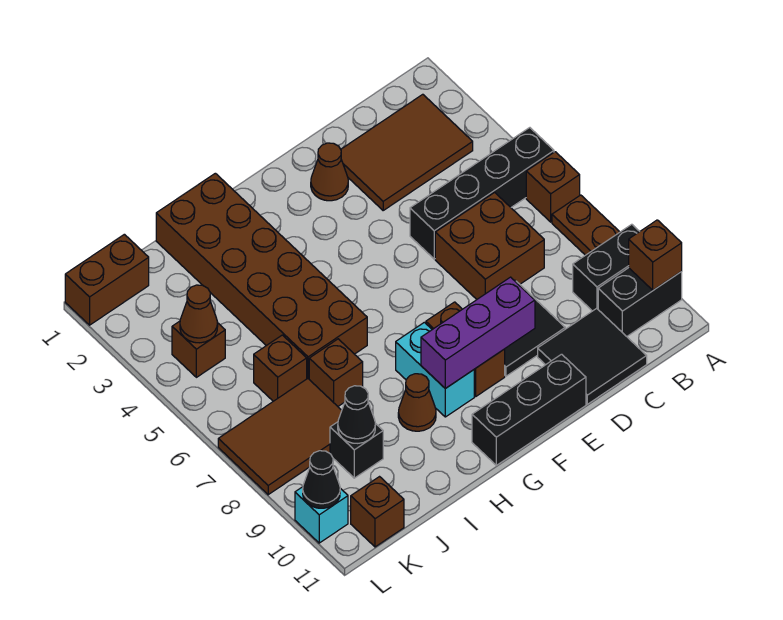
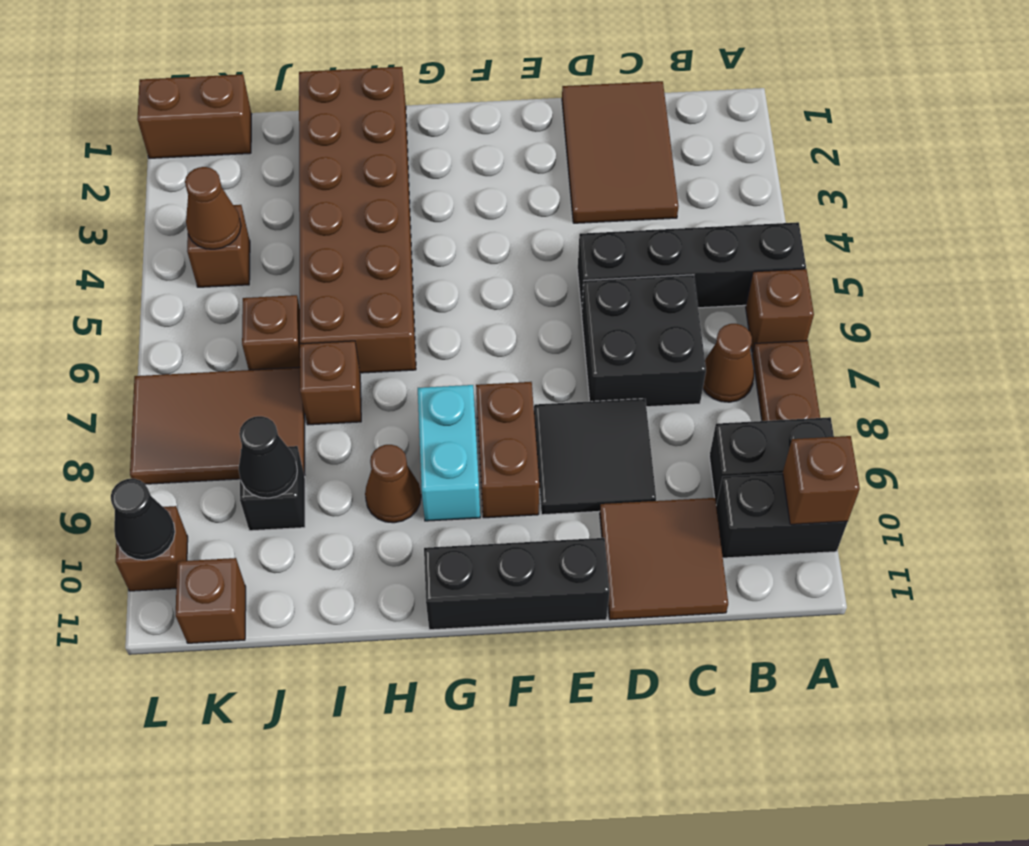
brown 2x3 tile [341,94,473,210] -> brown 2x3 tile turned to [562,81,679,223]
brown 2x2 brick [435,192,544,299] -> black 2x2 brick [582,275,706,407]
black 2x2 tile [538,308,647,404] -> brown 2x2 tile [600,498,728,620]
brown 1x1 cone [311,143,348,201] -> brown 1x1 cone moved to [703,324,754,402]
purple 1x3 brick [421,277,535,388] -> none
cyan 1x1 brick [295,487,348,543] -> brown 1x1 brick [115,506,188,591]

